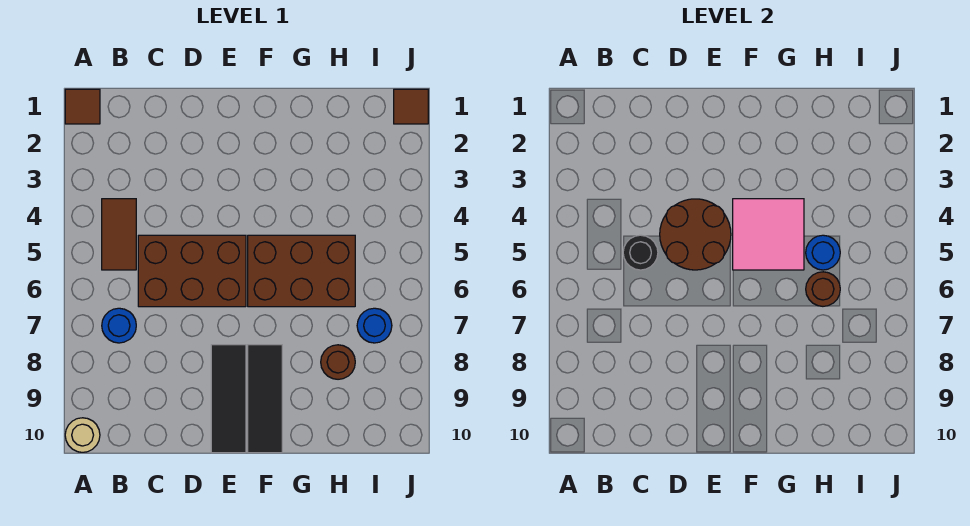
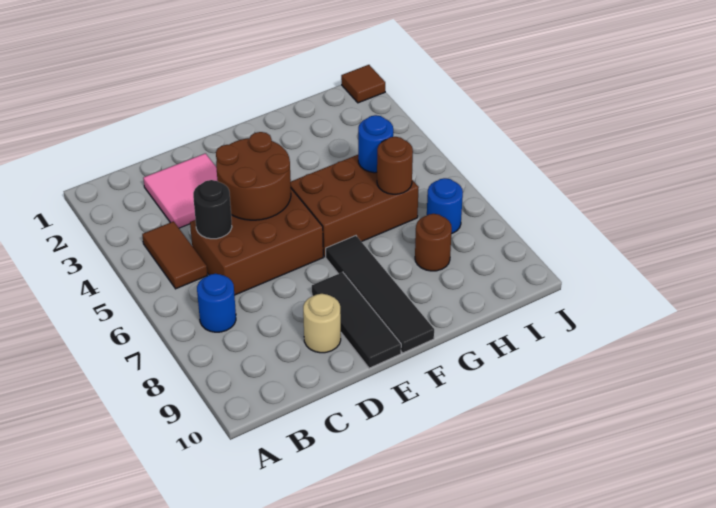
brown 1x1 tile [65,89,100,124] -> none
tan 1x1 round brick [65,418,100,452] -> tan 1x1 round brick moved to [303,294,341,353]
pink 2x2 tile [733,199,804,270] -> pink 2x2 tile moved to [143,153,217,228]
black 1x3 tile [248,345,282,453] -> black 1x4 tile [326,236,434,353]

